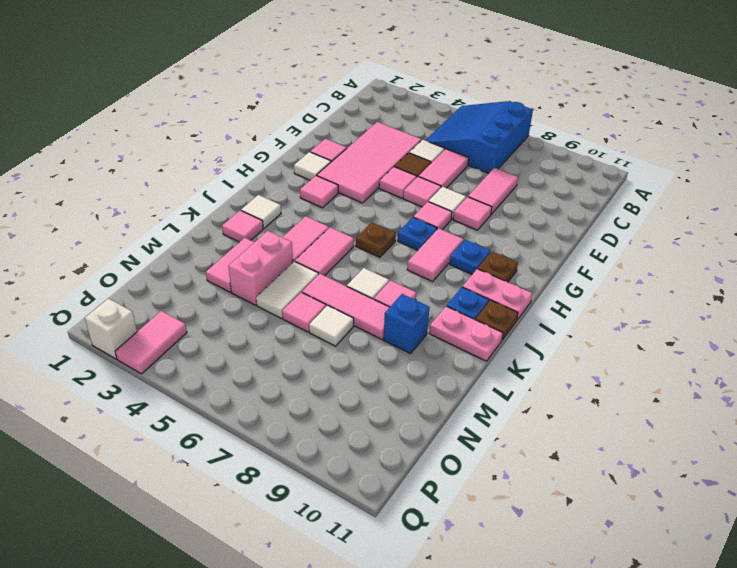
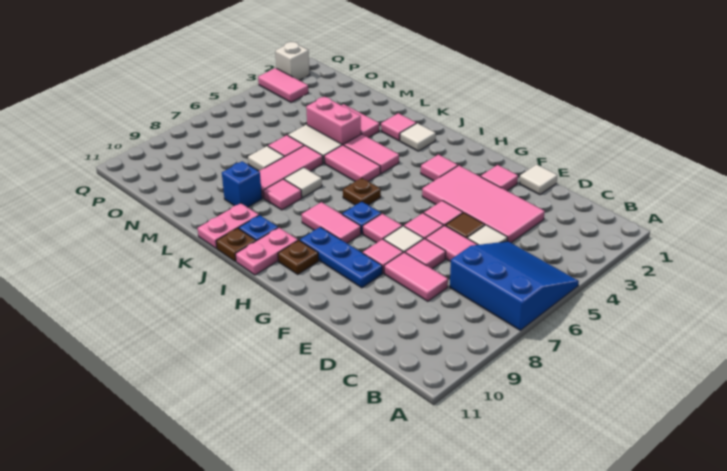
none -> pink 1x1 tile [405,239,446,269]
white 1x1 tile [294,152,331,180] -> white 1x1 tile moved to [519,164,557,195]
blue 1x1 plate [450,240,490,274] -> blue 1x3 plate [300,227,382,288]

